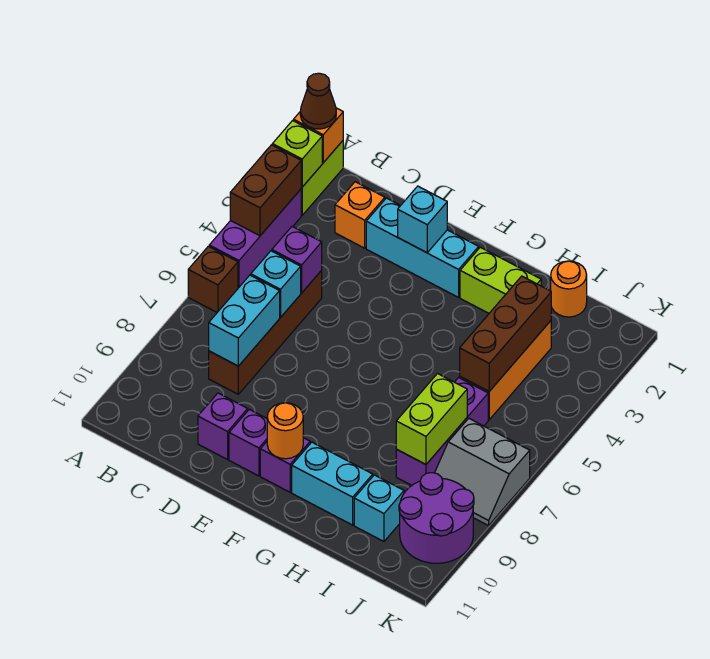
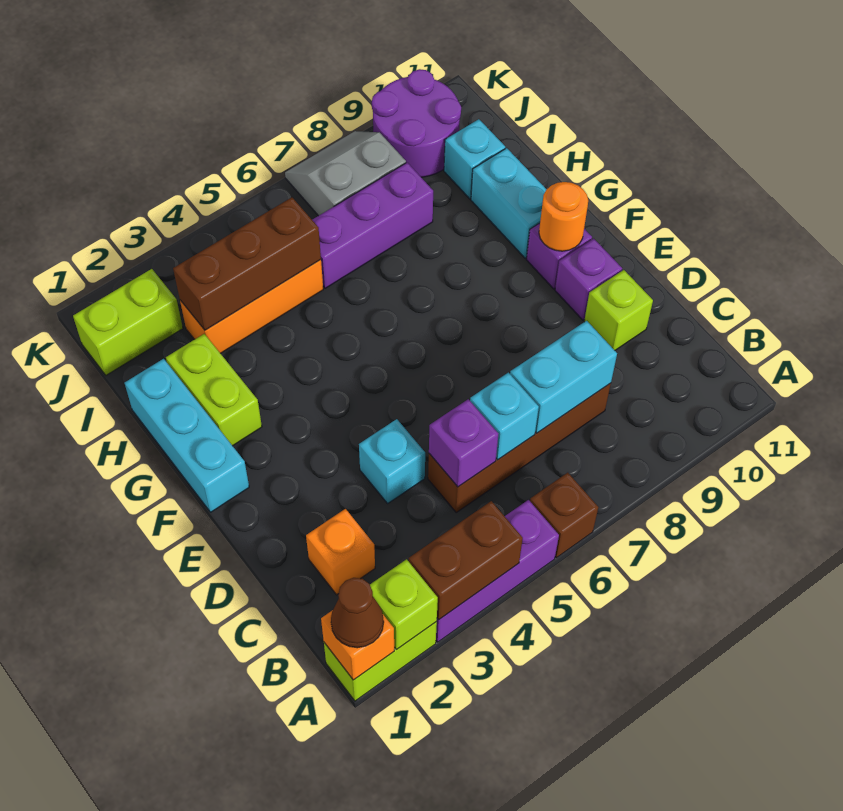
cyan 1x3 brick [366,198,479,297] -> cyan 1x3 brick moved to [125,359,249,512]
purple 1x1 brick [198,393,248,460] -> lime 1x1 brick [584,270,653,350]
cyan 1x1 brick [398,186,447,253] -> cyan 1x1 brick moved to [359,419,425,503]
orange 1x1 round brick [551,261,587,317] -> none
lime 1x2 brick [396,374,467,464] -> lime 1x2 brick moved to [73,269,183,375]
grey 2x2 slope [435,418,530,526] -> grey 2x2 slope turned to [285,131,406,216]

